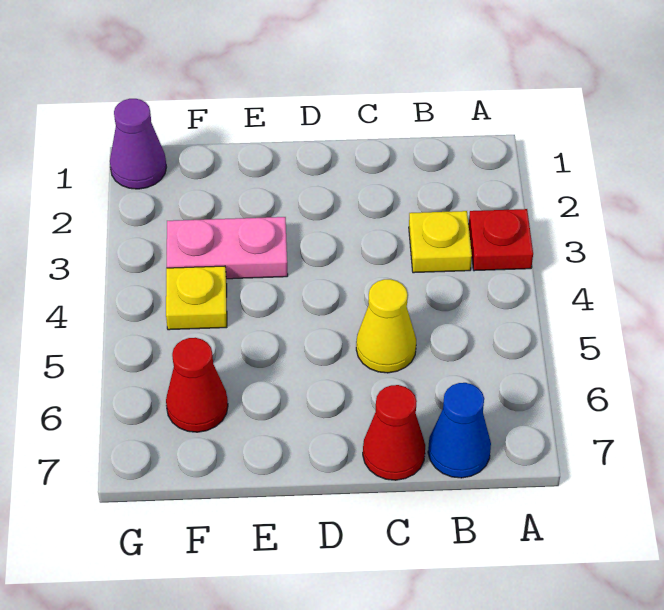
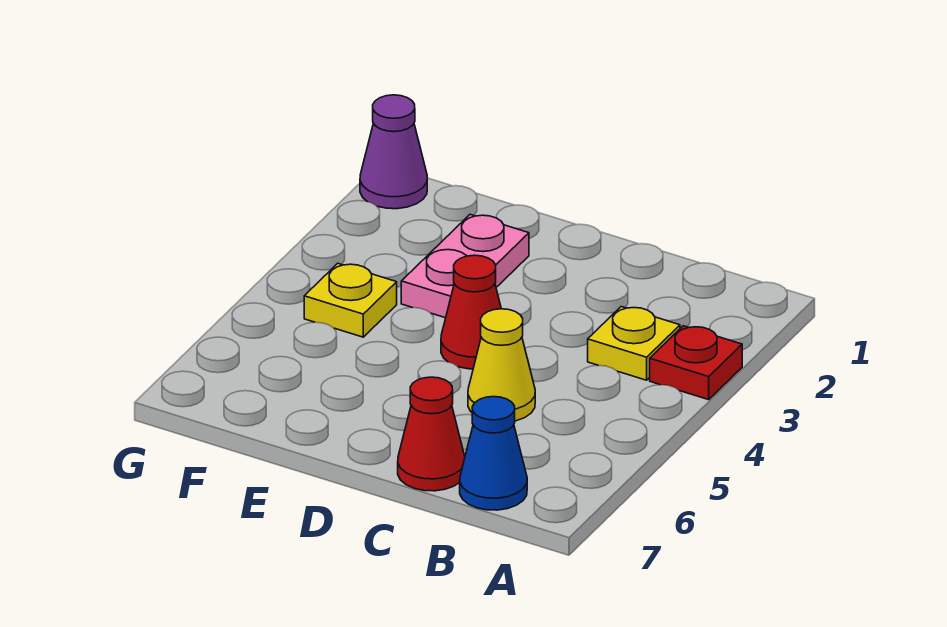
pink 1x2 plate [167,217,288,279] -> pink 1x2 plate turned to [401,214,529,318]
red 1x1 cone [166,338,228,432] -> red 1x1 cone moved to [441,255,501,369]

